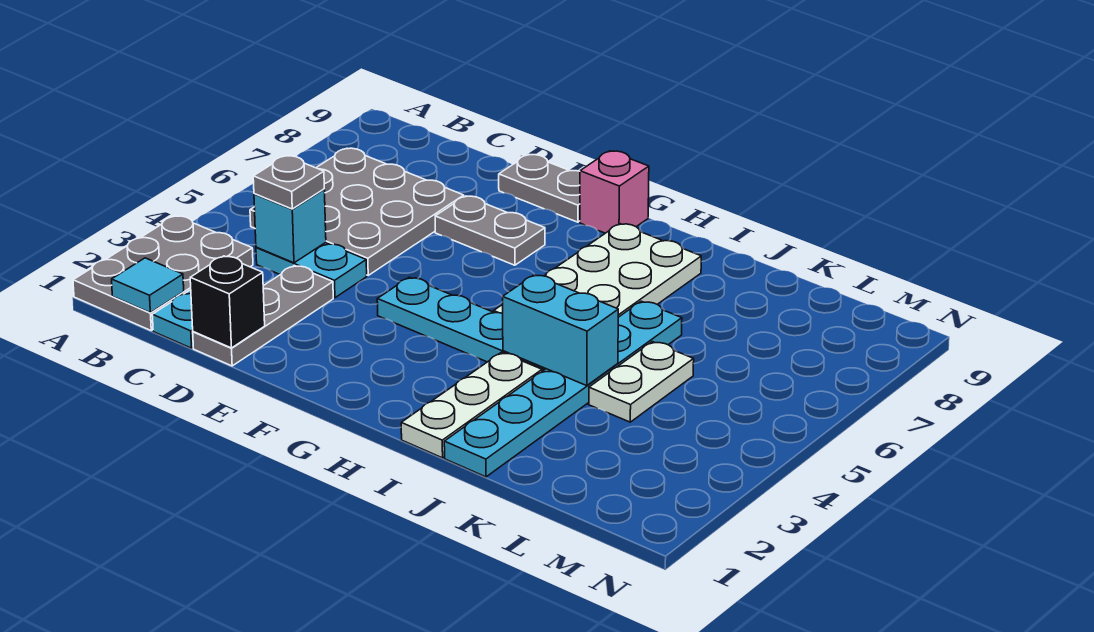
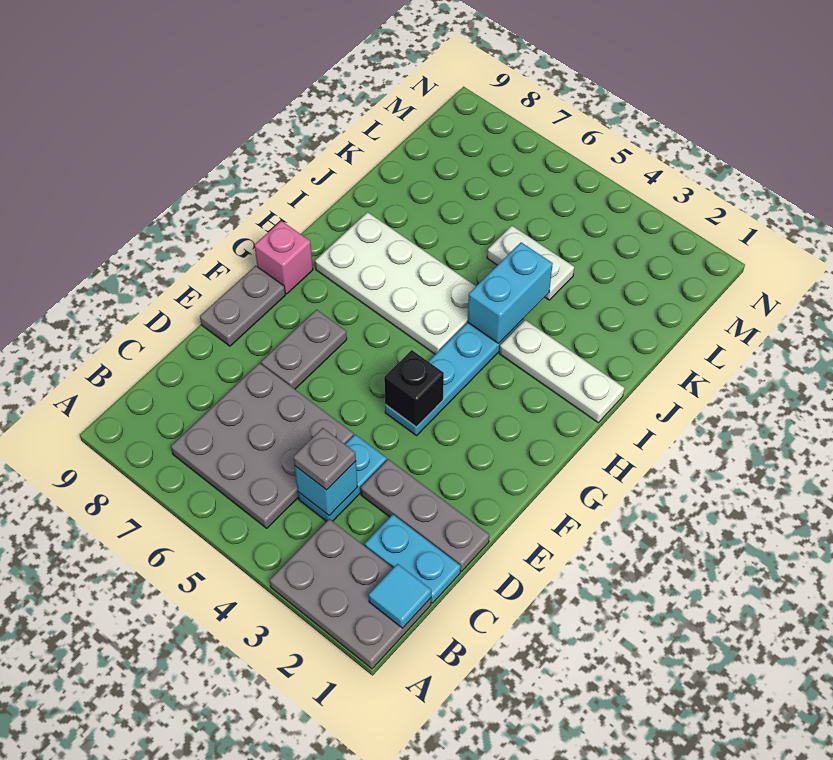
black 1x1 brick [190,256,265,348] -> black 1x1 brick moved to [384,350,444,427]
cyan 1x6 plate [444,301,682,477] -> none

